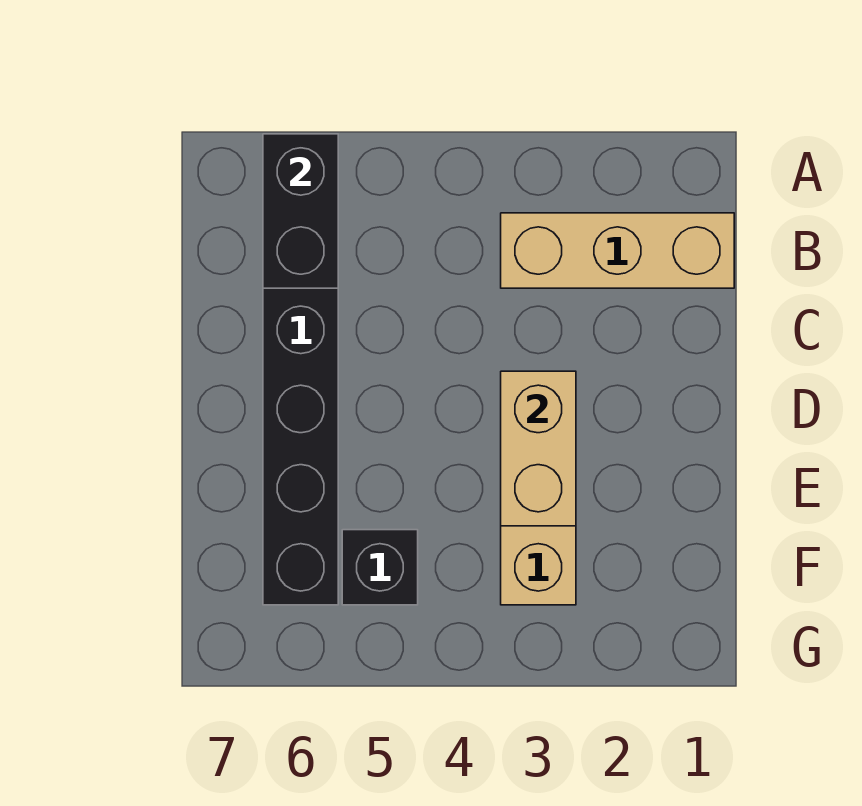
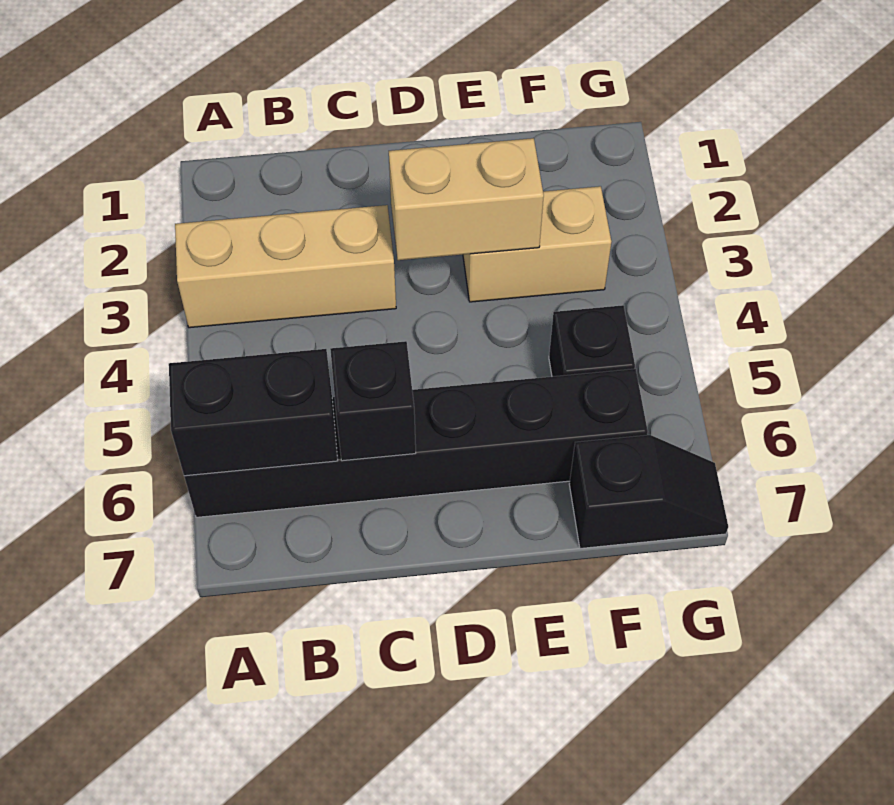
tan 1x3 brick [501,213,734,288] -> tan 1x3 brick turned to [175,205,396,328]
none -> black 1x1 brick [330,341,416,461]
none -> black 1x2 slope [569,435,728,548]

